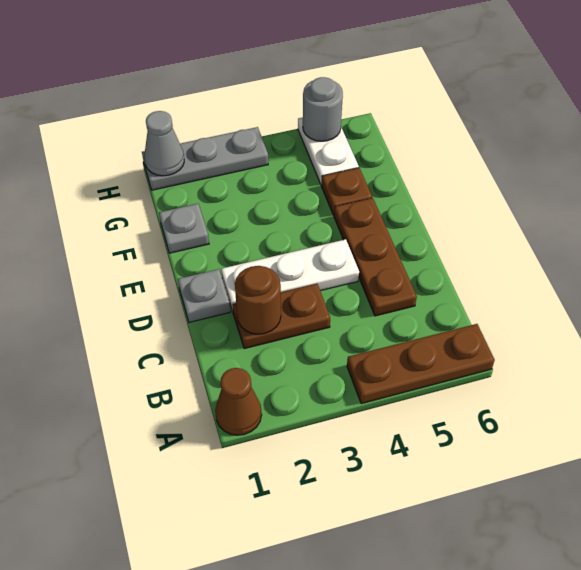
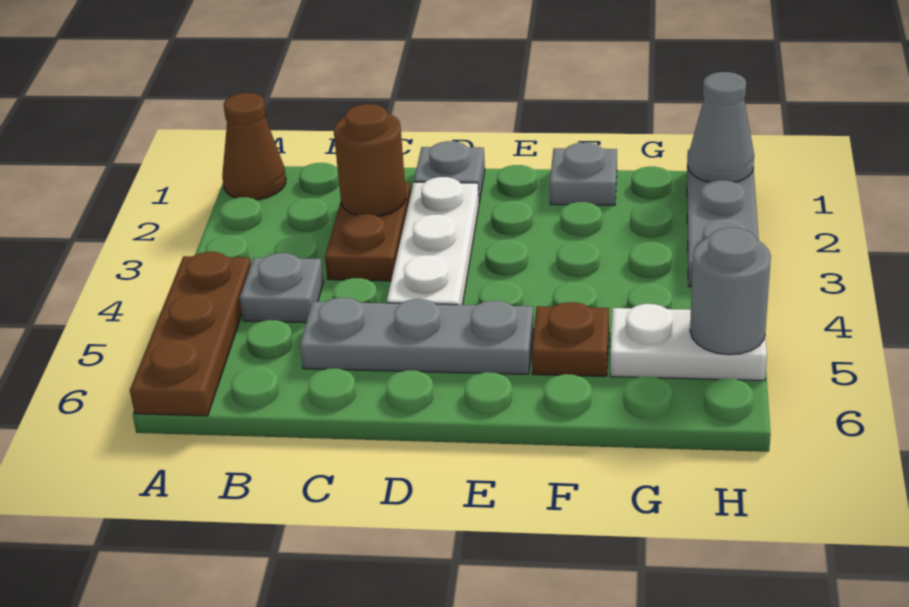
none -> grey 1x1 plate [240,253,324,323]
brown 1x3 plate [334,198,417,316] -> grey 1x3 plate [300,298,534,374]

